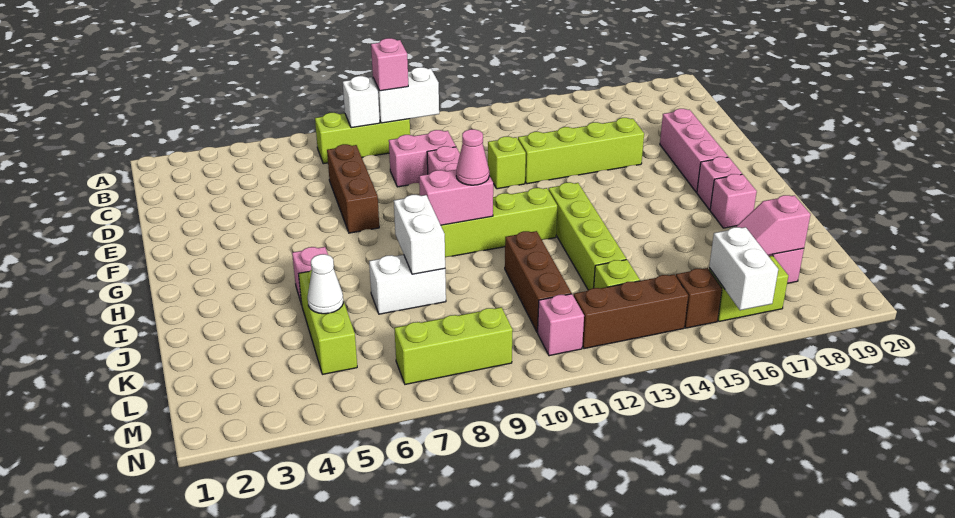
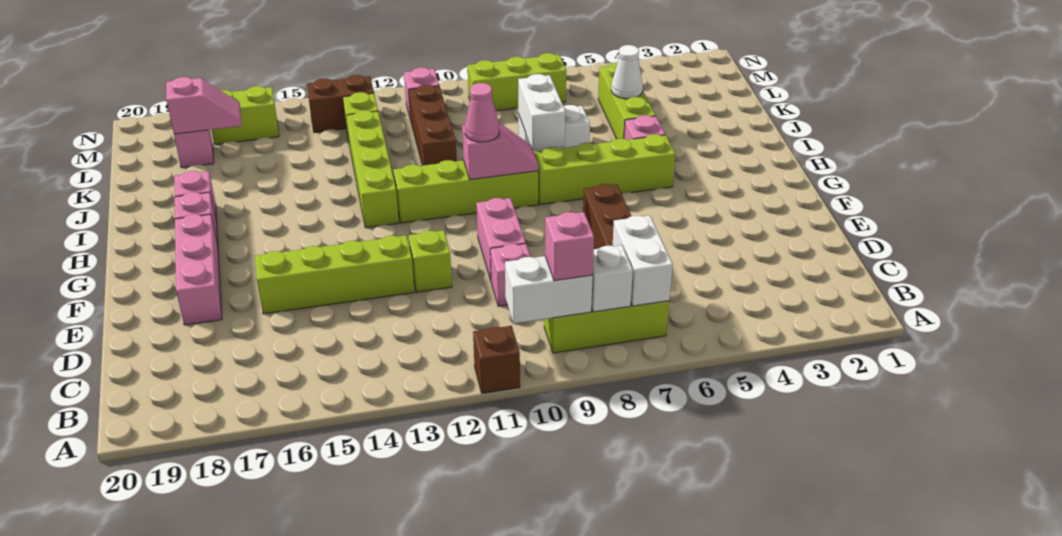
pink 1x2 brick [389,130,456,187] -> pink 1x1 brick [490,244,531,306]
none -> lime 1x4 brick [534,134,675,205]
pink 1x2 brick [419,170,493,225] -> pink 1x2 slope [462,123,538,180]
brown 1x3 brick [574,275,688,349] -> brown 1x2 brick [307,75,374,133]
brown 1x1 brick [675,268,722,328] -> brown 1x1 brick moved to [473,326,520,393]
white 1x2 brick [709,227,778,310] -> white 1x2 brick moved to [613,216,673,306]

